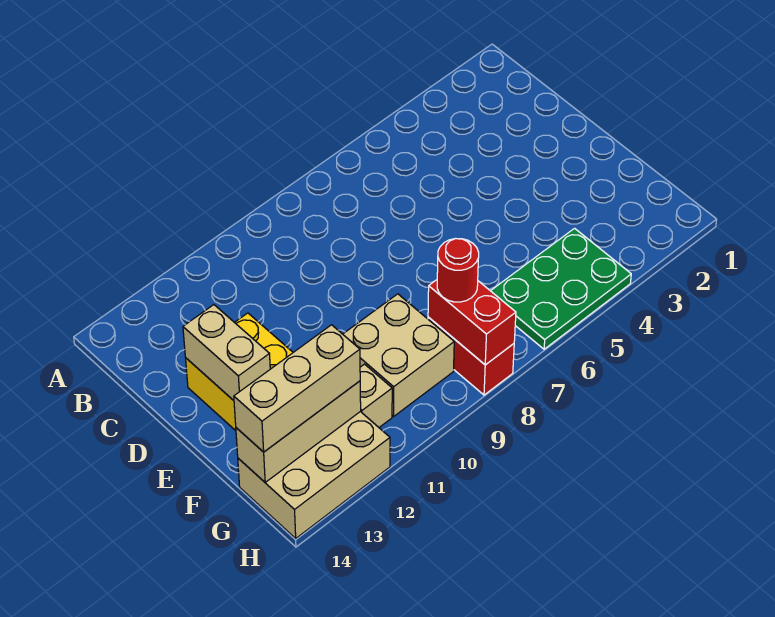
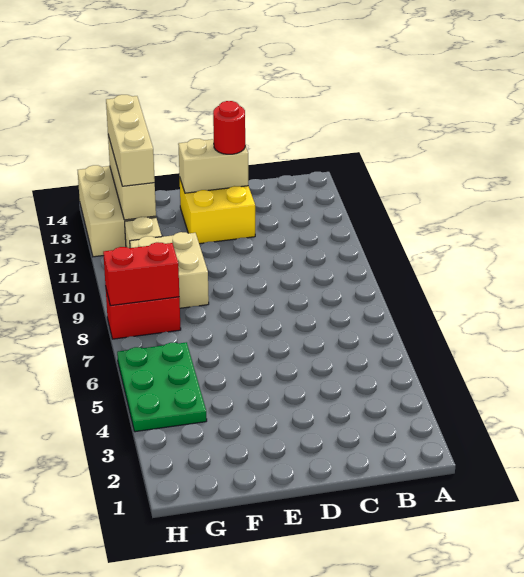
red 1x1 round brick [437,239,479,302] -> red 1x1 round brick moved to [213,101,245,154]

